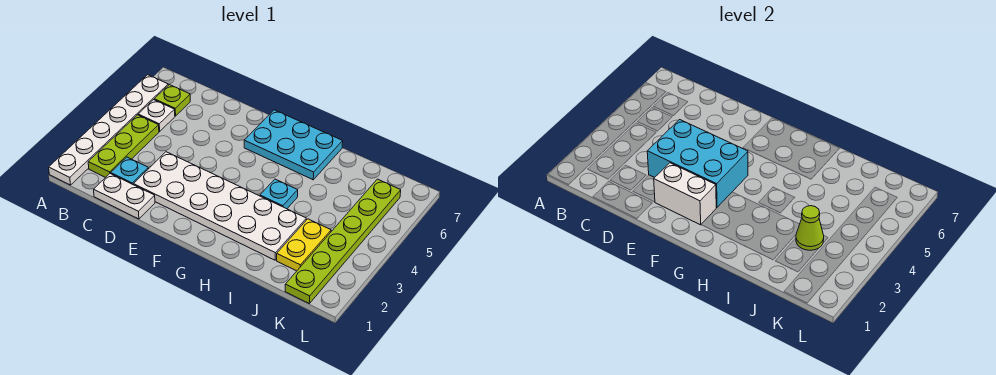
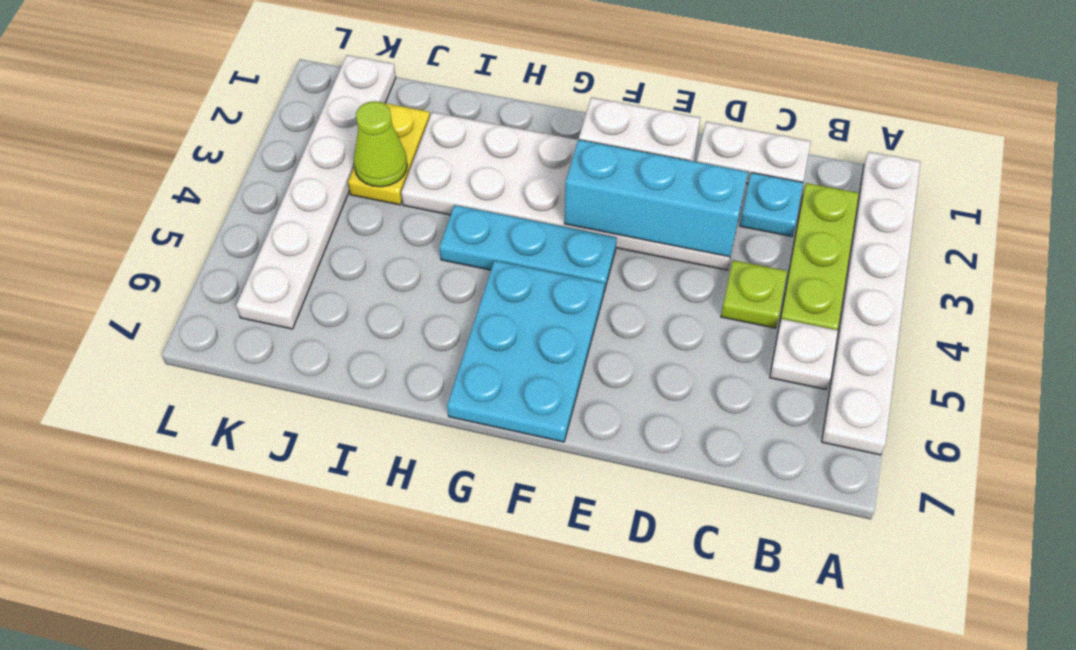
lime 1x1 plate [154,85,190,116] -> lime 1x1 plate moved to [721,260,787,328]
cyan 2x3 brick [647,120,748,207] -> cyan 1x3 brick [564,140,748,257]
cyan 2x3 plate [244,110,343,180] -> cyan 2x3 plate turned to [447,261,604,442]
cyan 1x1 plate [260,179,298,209] -> cyan 1x3 plate [439,205,617,292]
lime 1x6 plate [285,179,401,303] -> white 1x6 plate [236,55,396,329]

